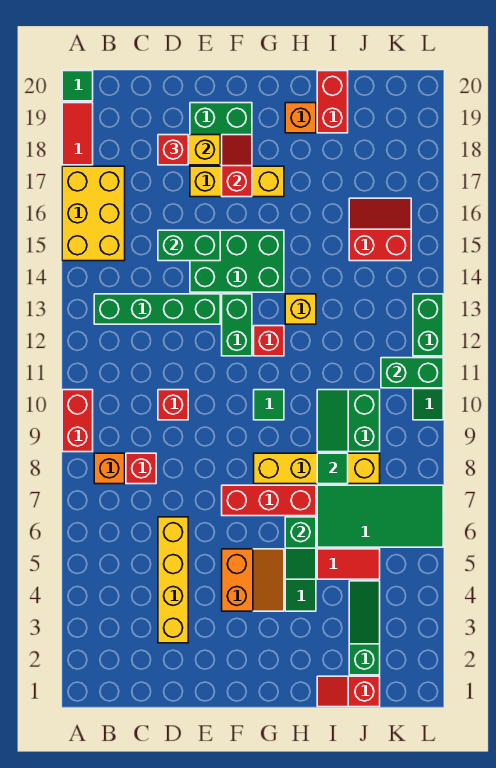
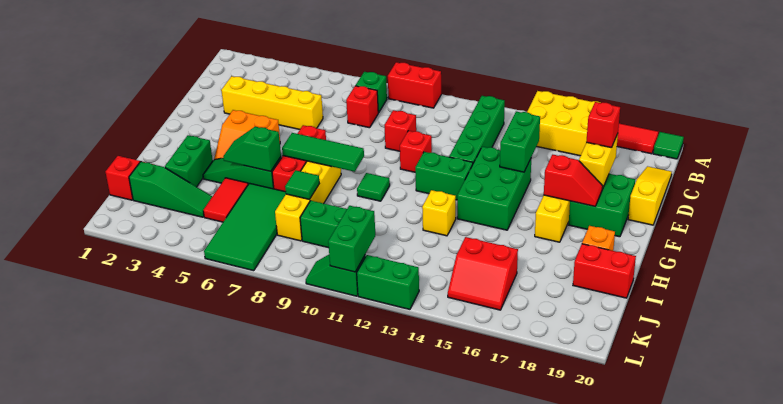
orange 1x1 brick [94,453,125,484] -> green 1x1 brick [355,72,387,113]
none -> yellow 1x3 slope [628,166,672,225]
none -> green 1x3 tile [282,133,364,172]
red 1x1 brick [254,326,284,356] -> red 1x1 brick moved to [400,131,432,172]
none -> green 1x2 brick [165,135,213,187]
red 2x2 slope [349,198,411,261] -> red 2x2 slope turned to [448,237,518,310]

